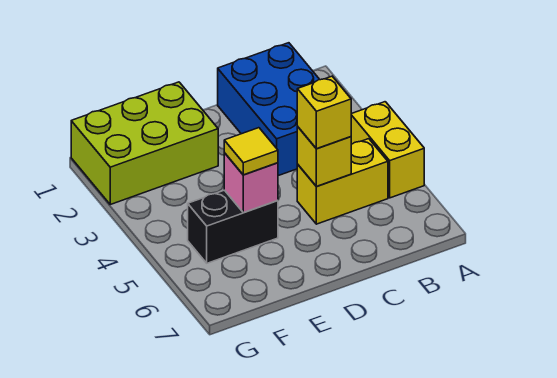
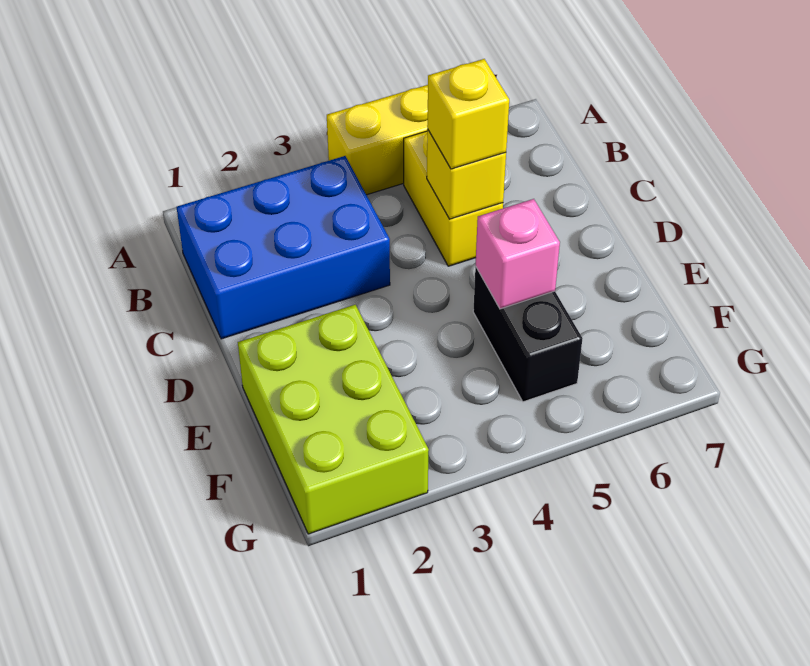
yellow 1x1 tile [224,128,278,175] -> none

